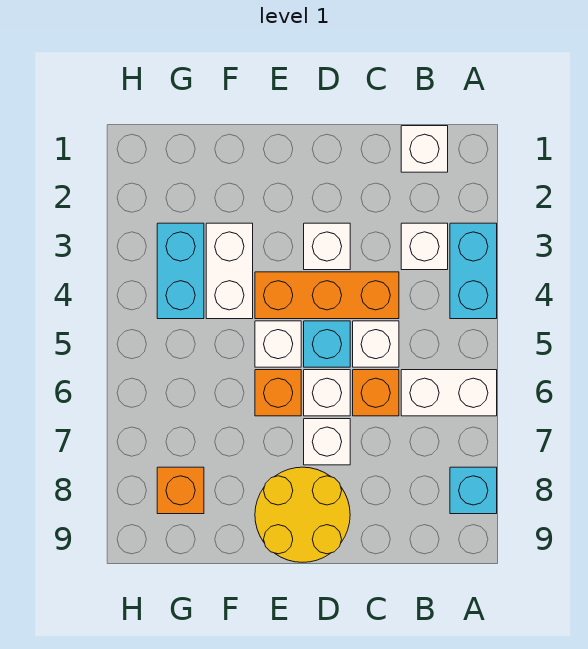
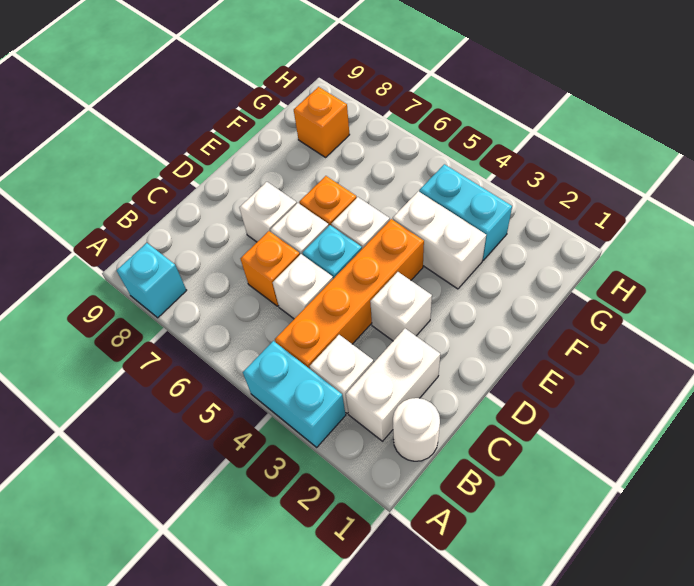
white 1x2 brick [401,370,497,416] -> white 1x2 brick moved to [346,329,440,441]
white 1x1 brick [401,126,448,172] -> white 1x1 round brick [393,398,440,461]
orange 1x3 brick [255,272,399,319] -> orange 1x4 brick [275,219,424,369]
yellow 2x2 round brick [255,467,350,562] -> none

